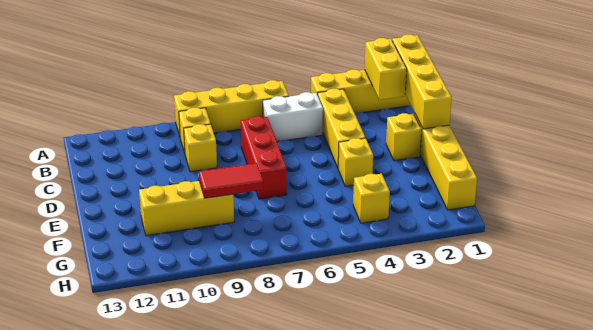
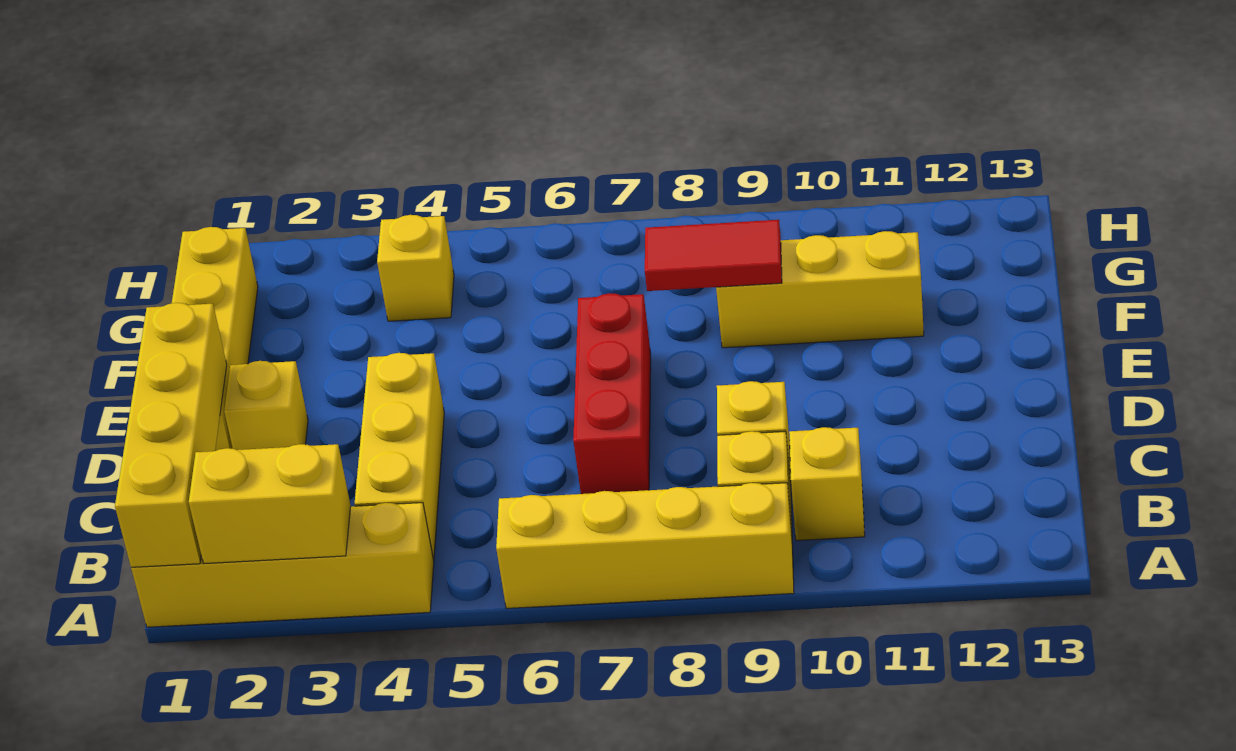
yellow 1x2 brick [365,38,407,100] -> yellow 1x2 brick turned to [189,444,351,564]
white 1x2 brick [263,92,323,142] -> none
yellow 1x1 brick [338,138,373,186] -> yellow 1x1 brick moved to [789,427,865,541]

